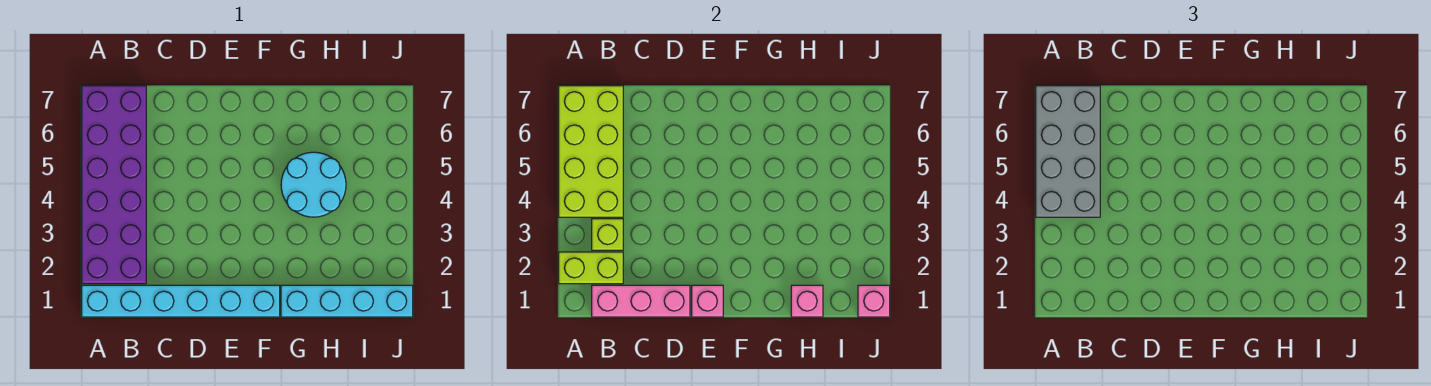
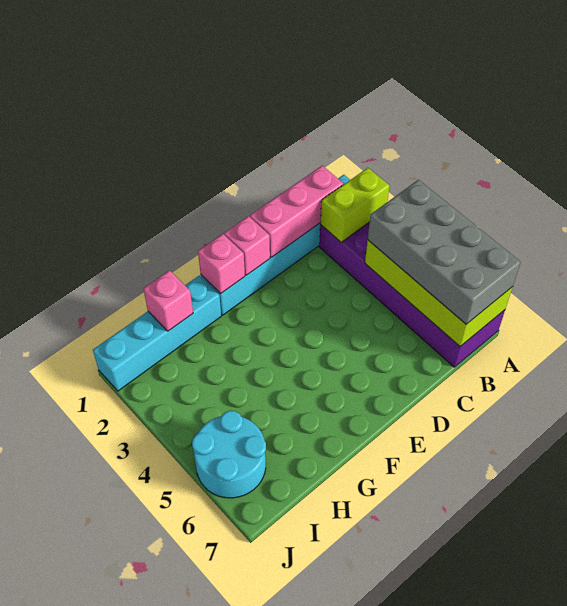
lime 1x1 brick [592,219,623,250] -> none
cyan 2x2 round brick [281,152,346,217] -> cyan 2x2 round brick moved to [192,411,266,498]
pink 1x1 brick [858,285,890,317] -> pink 1x1 brick moved to [198,234,245,294]

